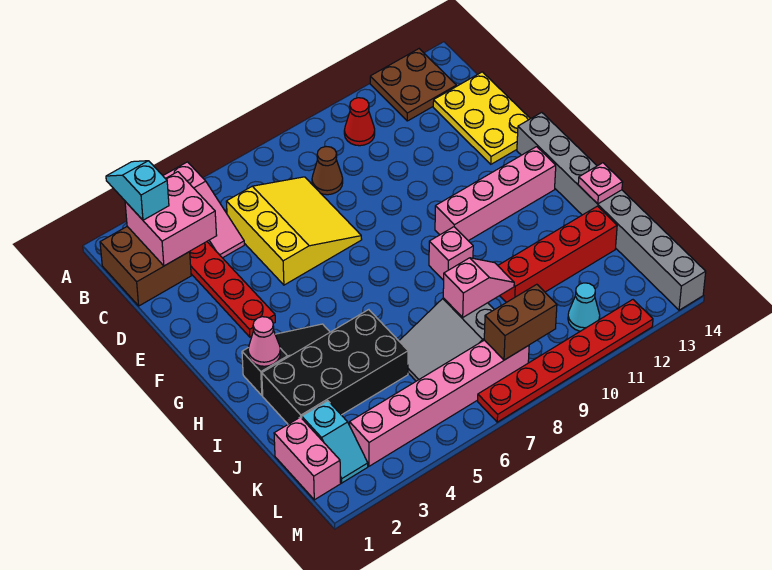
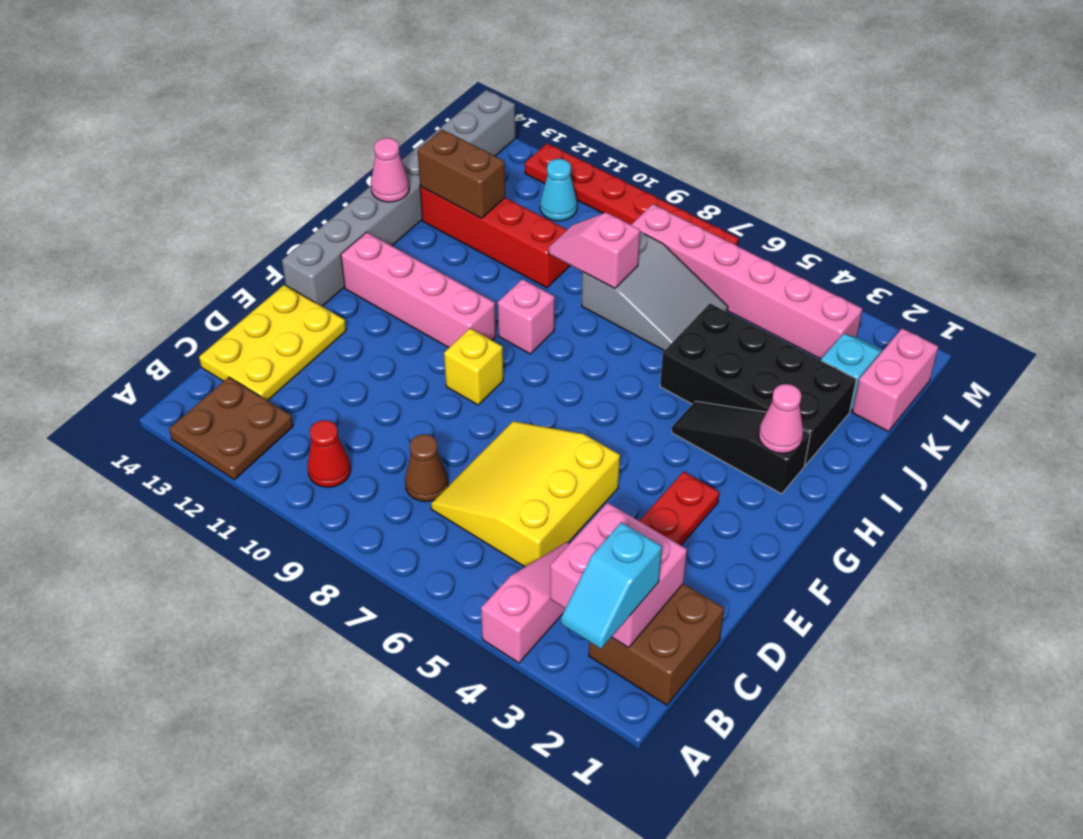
none -> yellow 1x1 brick [444,328,503,405]
pink 1x1 plate [578,163,623,204] -> pink 1x1 cone [371,138,409,202]
brown 1x2 brick [484,284,557,360] -> brown 1x2 brick moved to [418,130,505,218]

